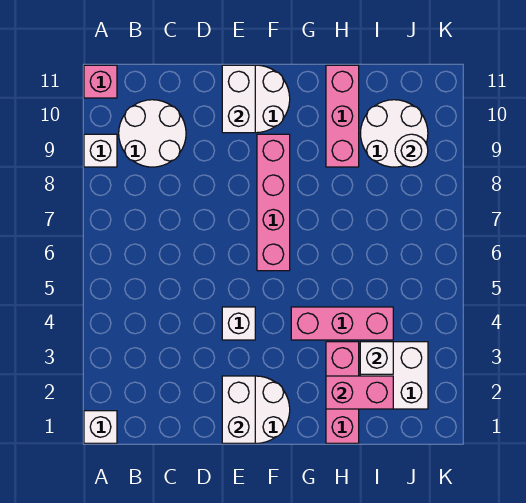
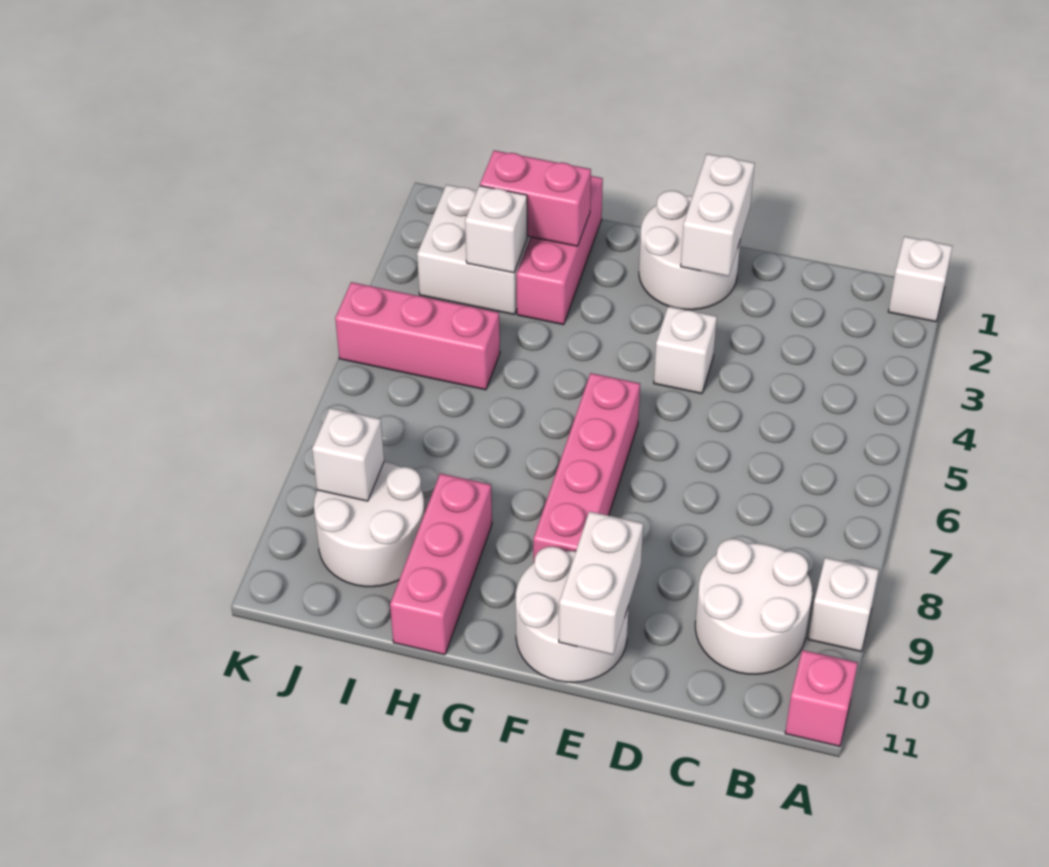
pink 1x3 brick [291,307,393,340] -> pink 1x3 brick moved to [335,282,500,390]
white 1x1 round brick [395,134,428,167] -> white 1x1 brick [312,408,384,501]

